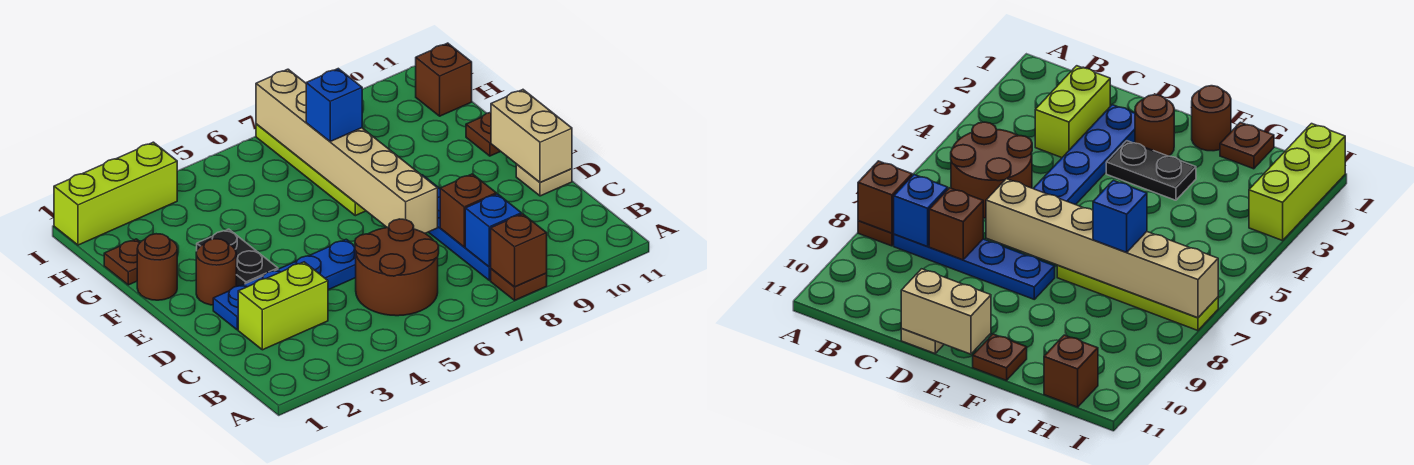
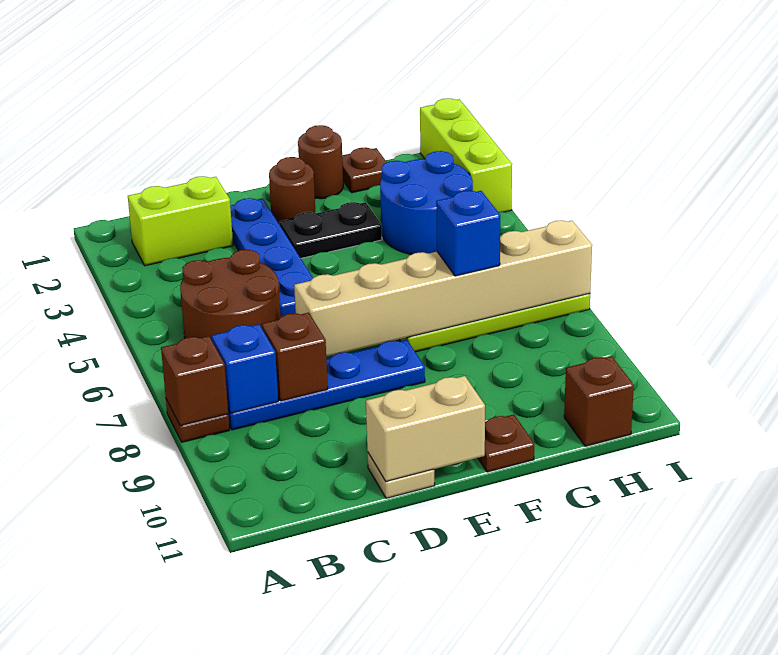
lime 1x2 brick [238,262,328,350] -> lime 1x2 brick turned to [128,176,233,266]
none -> blue 2x2 round brick [380,151,473,255]

